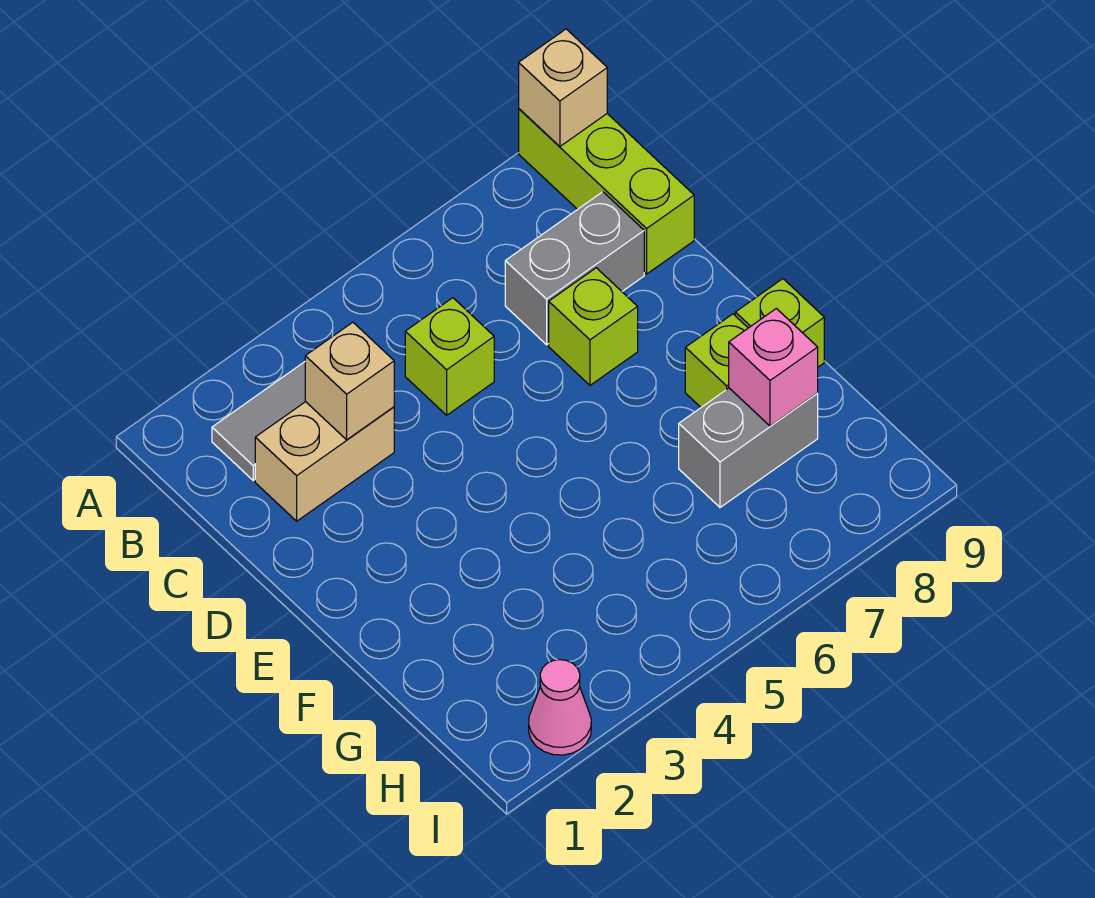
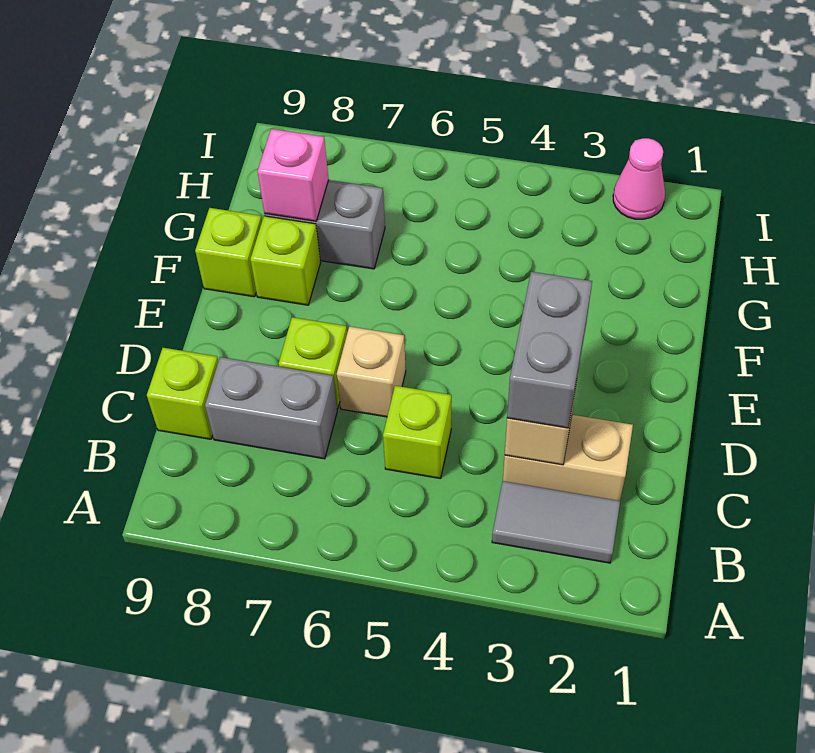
lime 1x3 brick [519,109,694,274] -> lime 1x1 brick [147,348,218,439]
tan 1x1 brick [519,29,607,146] -> tan 1x1 brick moved to [337,326,406,417]
none -> grey 1x2 brick [507,272,592,428]

